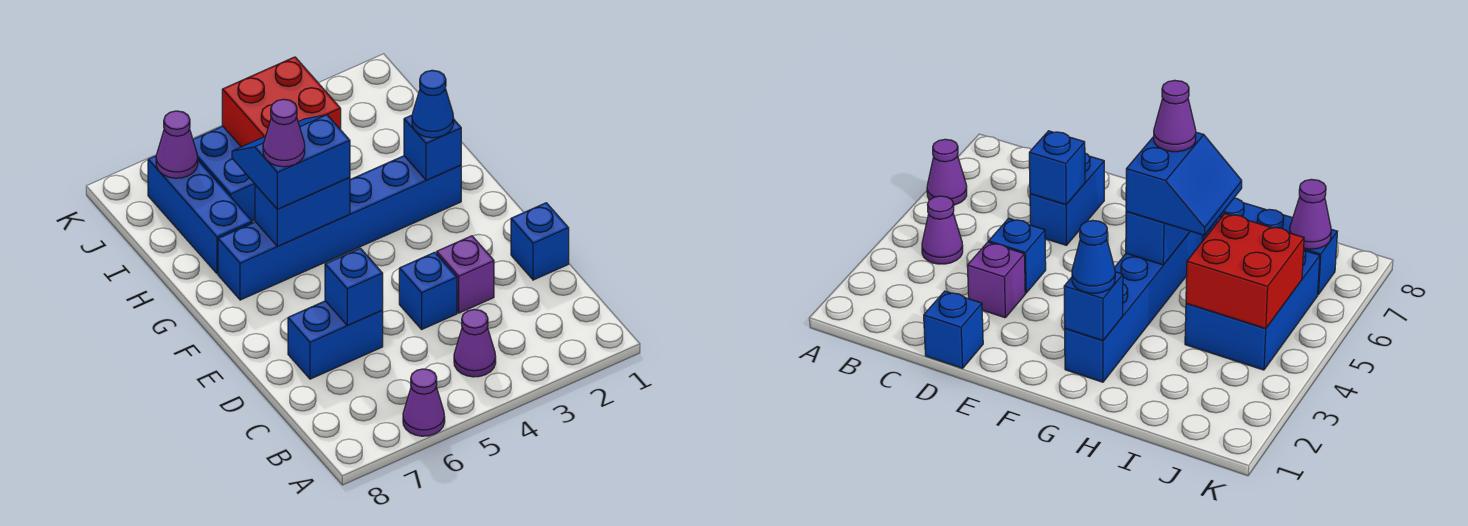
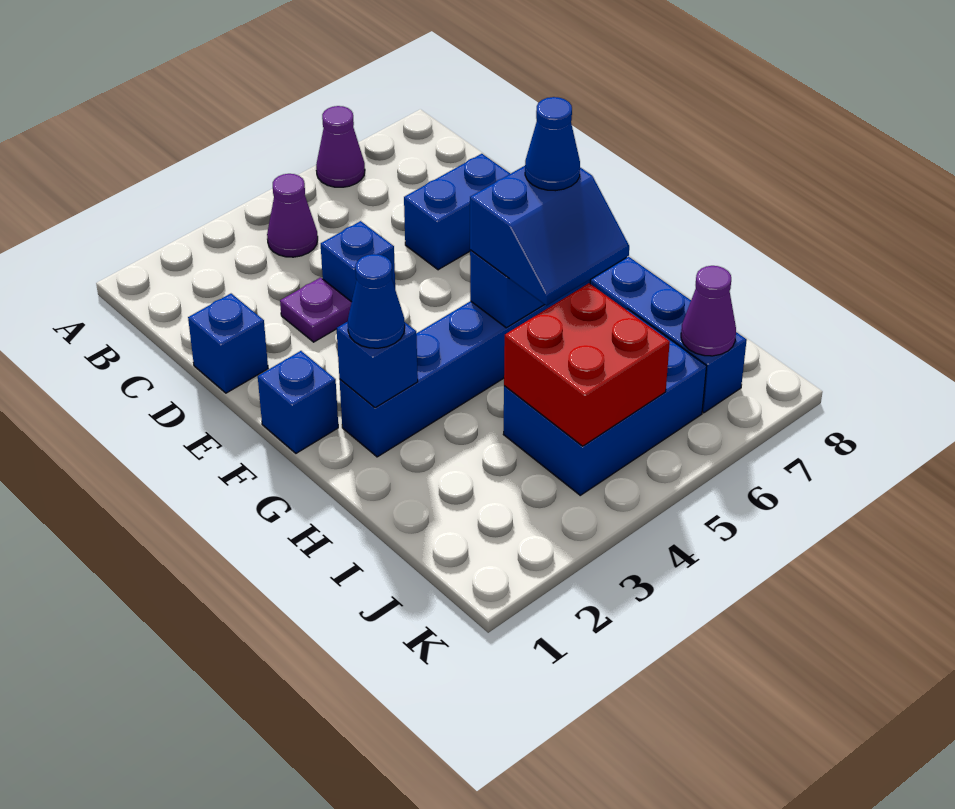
purple 1x1 brick [437,236,494,313] -> purple 1x1 plate [280,278,352,342]
blue 1x1 brick [325,248,383,326] -> blue 1x1 brick moved to [258,351,338,453]
purple 1x1 cone [263,99,305,167] -> blue 1x1 cone [525,97,580,191]

